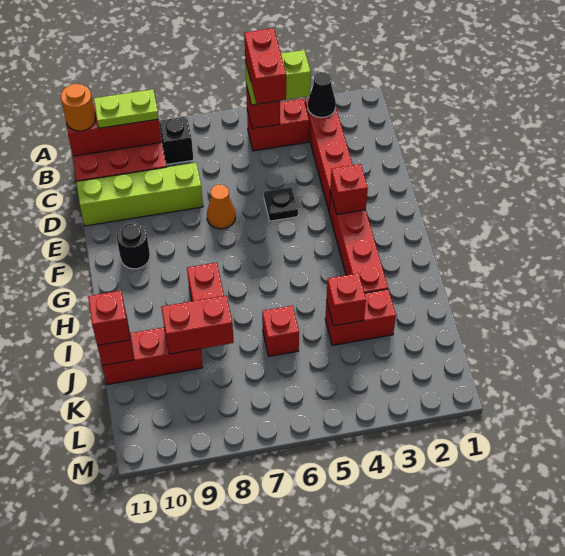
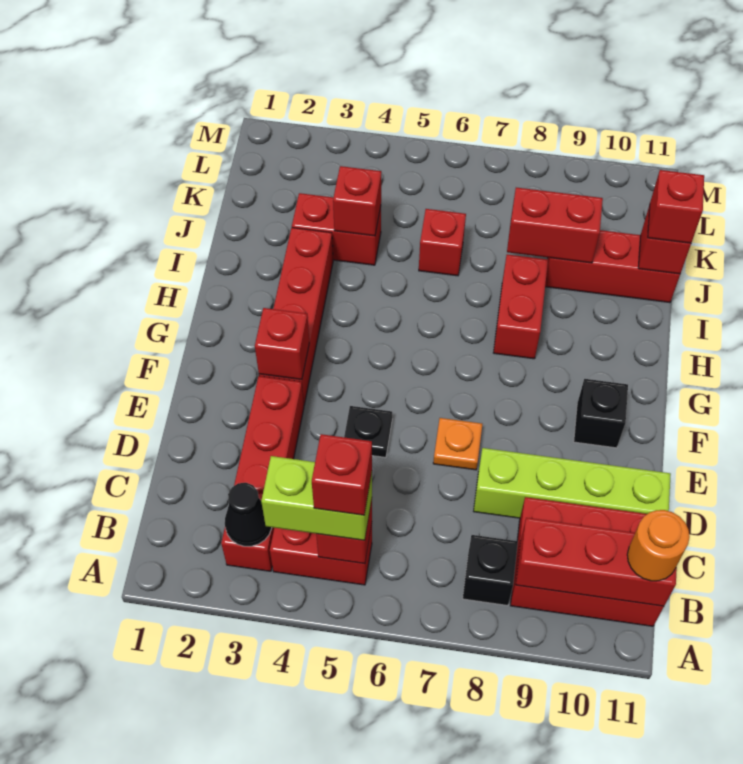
red 1x2 brick [244,28,286,104] -> red 1x1 brick [312,434,372,515]
lime 1x2 plate [94,89,159,128] -> none
orange 1x1 cone [207,184,236,229] -> orange 1x1 plate [433,418,482,470]
black 1x1 round brick [117,224,150,269] -> black 1x1 brick [574,379,628,448]

